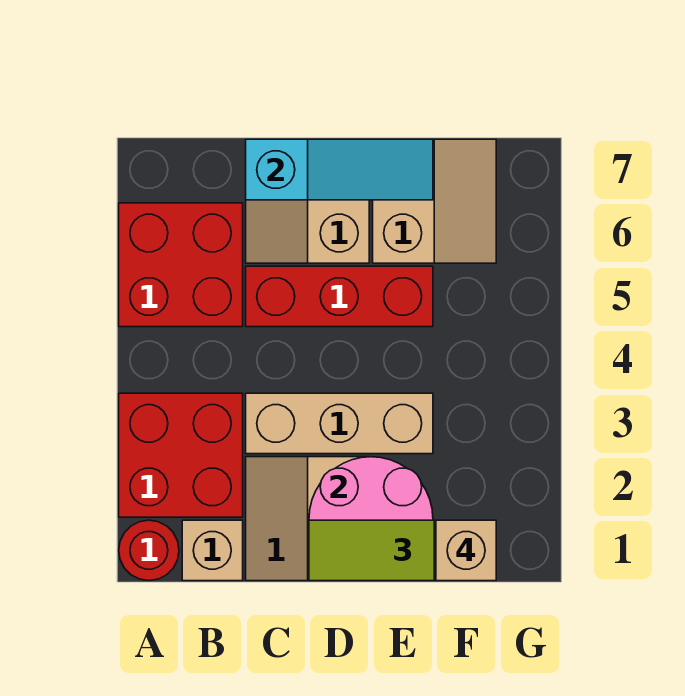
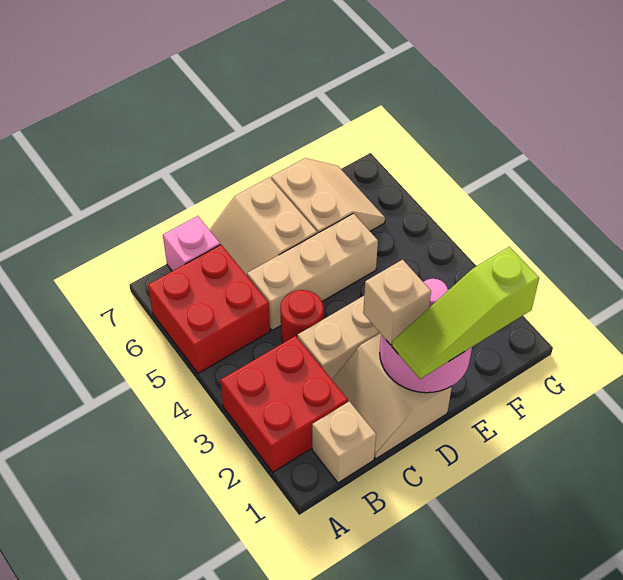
red 1x1 round brick [119,520,179,581] -> red 1x1 round brick moved to [280,290,323,343]
none -> pink 1x1 brick [163,216,220,271]
red 1x3 brick [246,266,433,327] -> tan 1x3 brick [247,213,378,330]
cyan 1x3 slope [246,139,433,200] -> none
tan 1x1 brick [436,520,496,581] -> tan 1x1 brick moved to [363,260,431,345]

